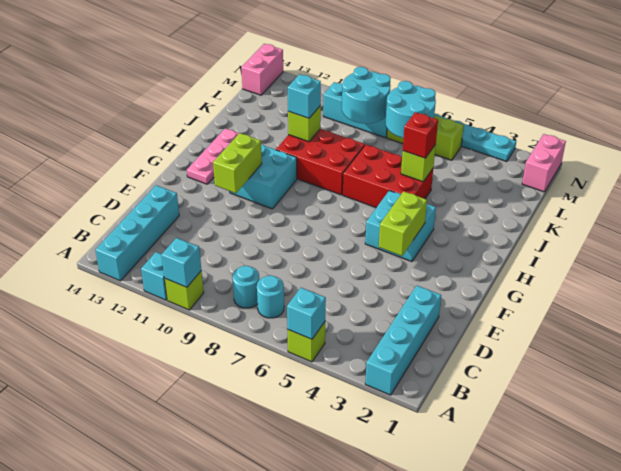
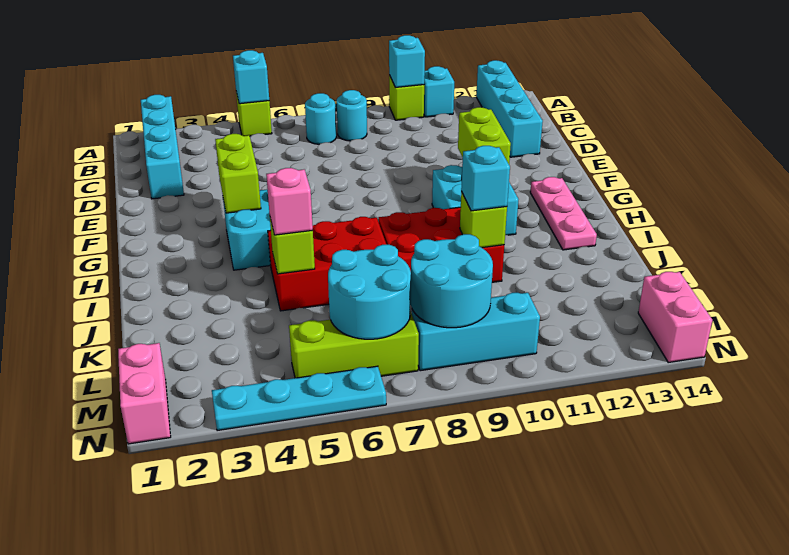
red 1x1 brick [403,112,438,158] -> pink 1x1 brick [266,168,313,235]

